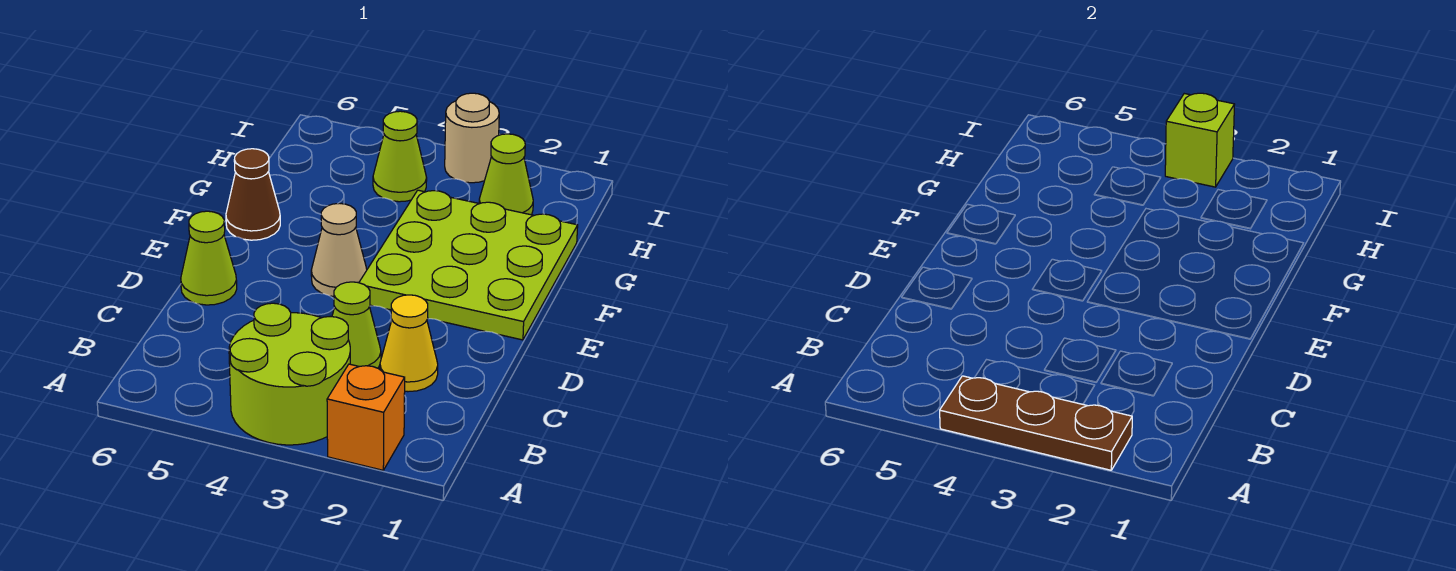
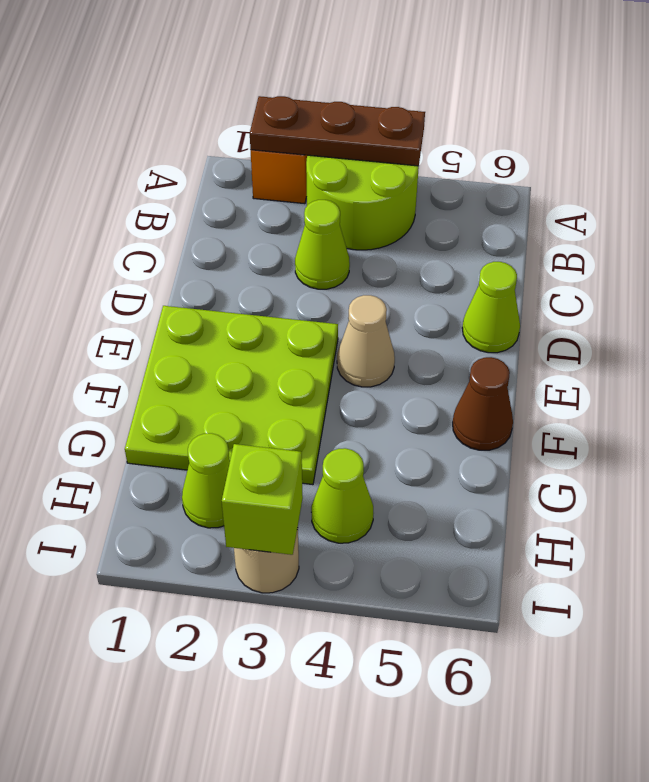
yellow 1x1 cone [380,295,438,392] -> none

